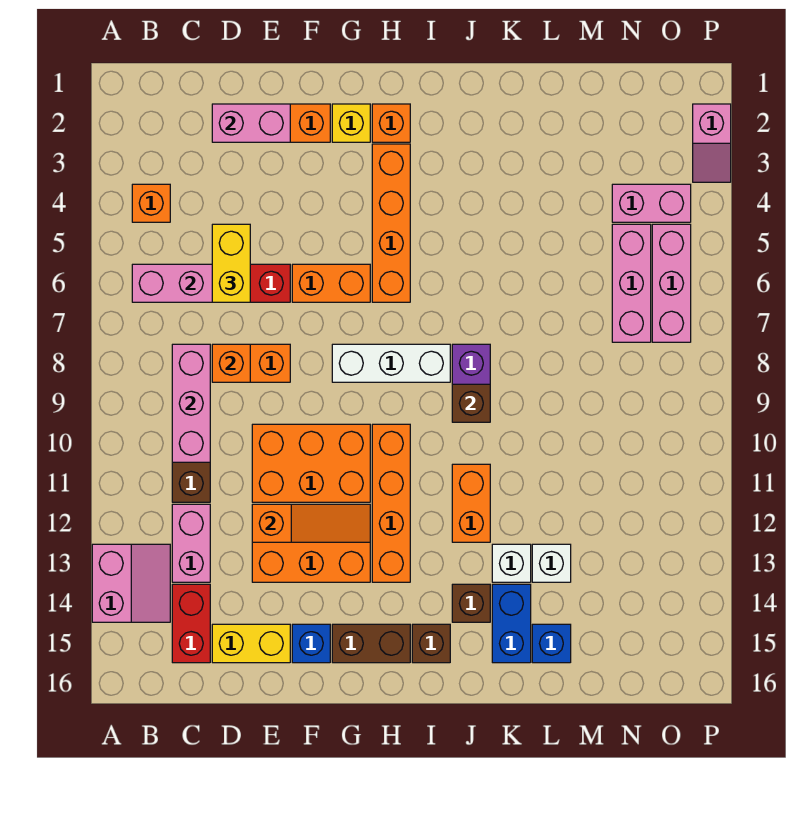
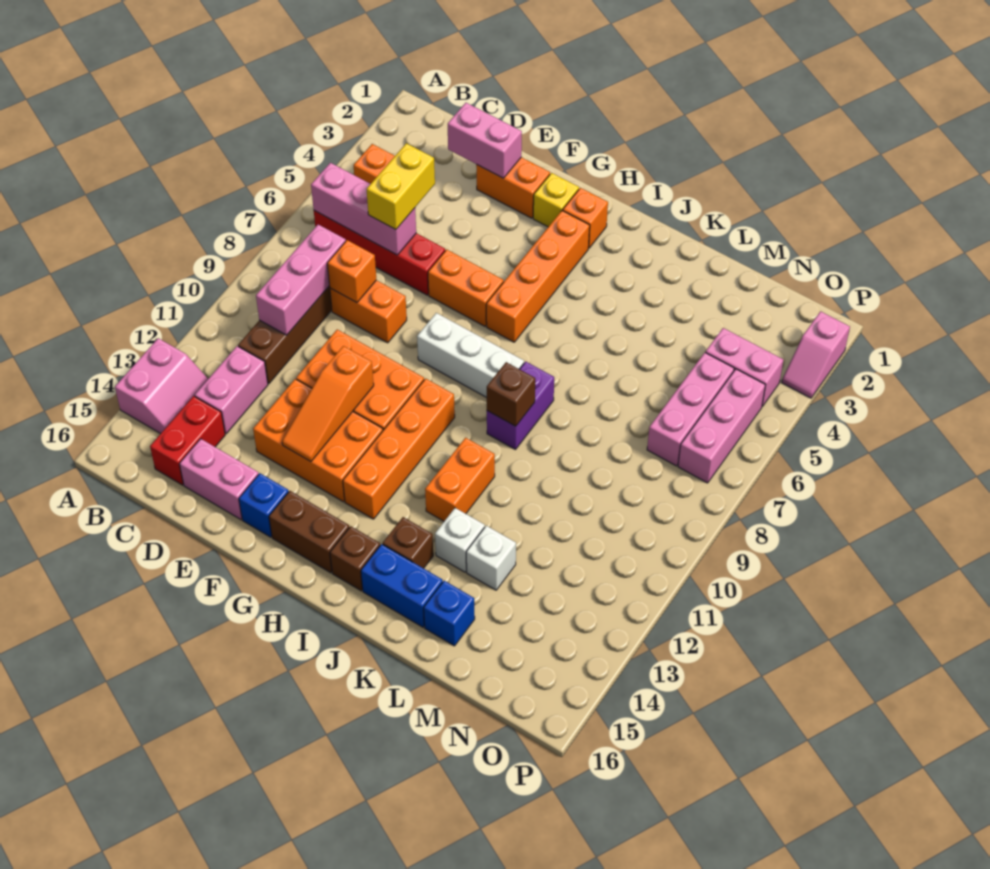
yellow 1x2 brick [212,624,290,663] -> pink 1x2 brick [179,439,259,520]
orange 1x3 slope [252,504,370,542] -> orange 1x3 slope turned to [282,346,374,462]
blue 1x2 brick [492,584,531,663] -> blue 1x2 brick turned to [361,544,443,627]

